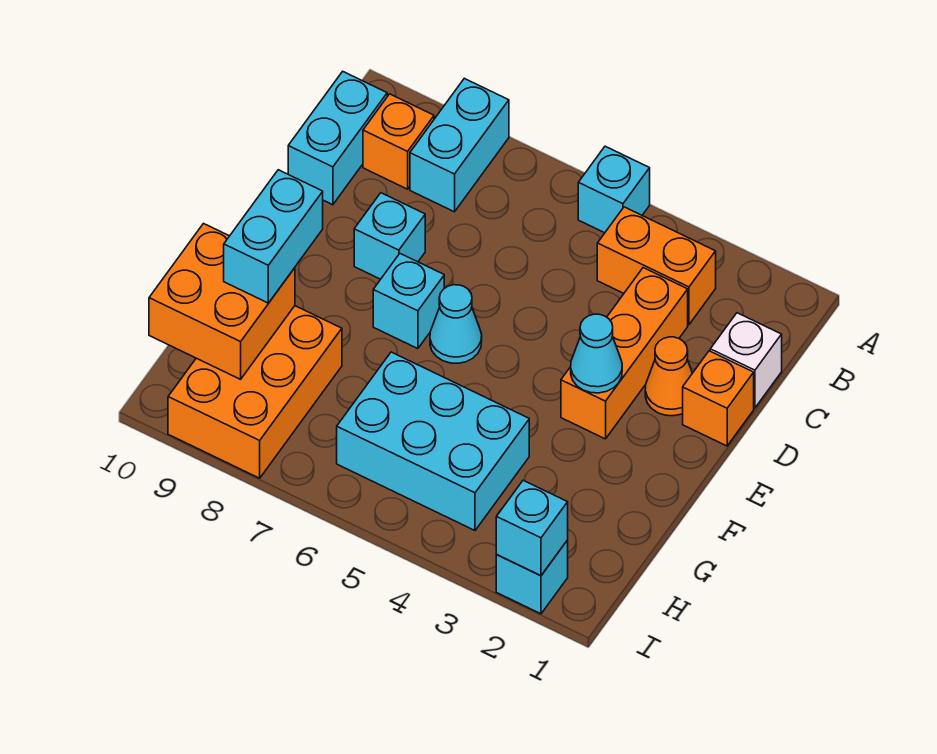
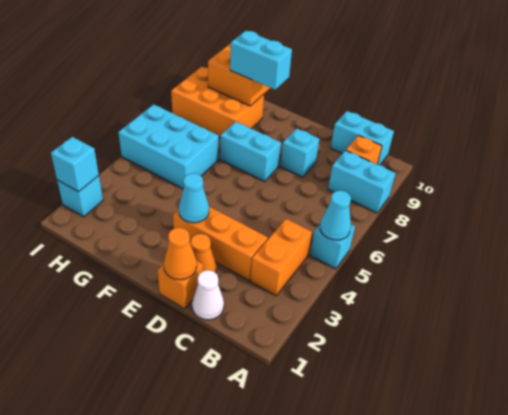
white 1x1 brick [710,313,782,408] -> white 1x1 cone [192,270,224,320]
none -> orange 1x1 cone [164,228,197,280]
cyan 1x1 cone [430,285,482,363] -> cyan 1x1 cone moved to [320,191,351,240]
cyan 1x1 brick [373,254,444,349] -> cyan 1x2 brick [220,121,281,181]
cyan 2x3 brick [337,352,529,530] -> cyan 2x3 brick turned to [118,104,219,189]

